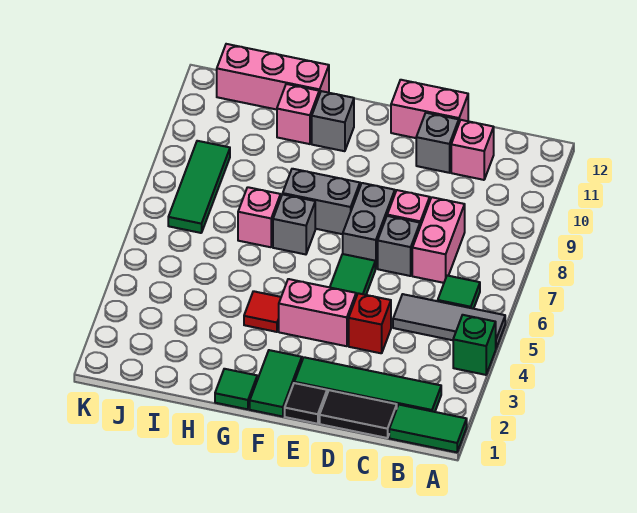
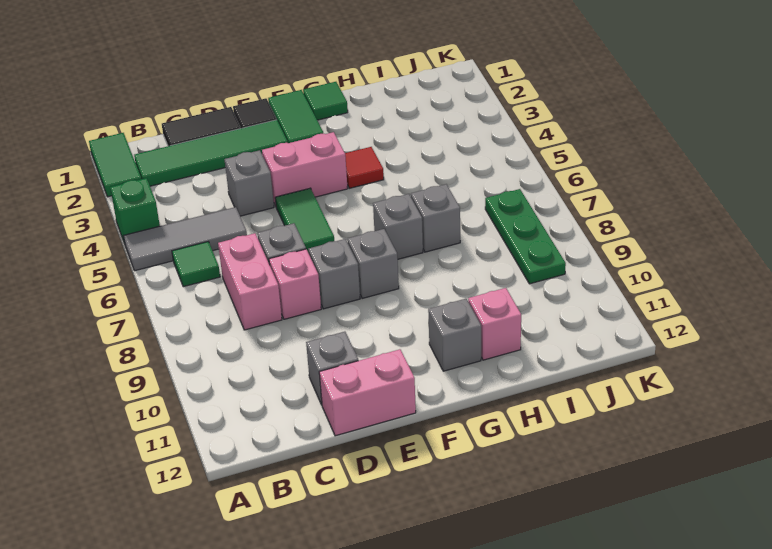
green 1x2 tile [389,405,467,452] -> green 1x2 tile turned to [89,133,141,197]
pink 1x1 brick [451,120,494,180] -> none
red 1x1 brick [349,293,391,353] -> grey 1x1 brick [224,150,274,216]
grey 1x2 brick [343,183,395,269] -> grey 1x1 brick [308,239,360,309]
grey 1x2 brick [283,169,360,234] -> grey 1x1 brick [348,229,399,299]
pink 1x1 brick [238,187,281,247] -> grey 1x1 brick [411,184,460,252]
pink 1x3 brick [217,44,329,110] -> none
green 1x3 tile [168,141,230,233] -> green 1x3 plate [485,189,566,284]

